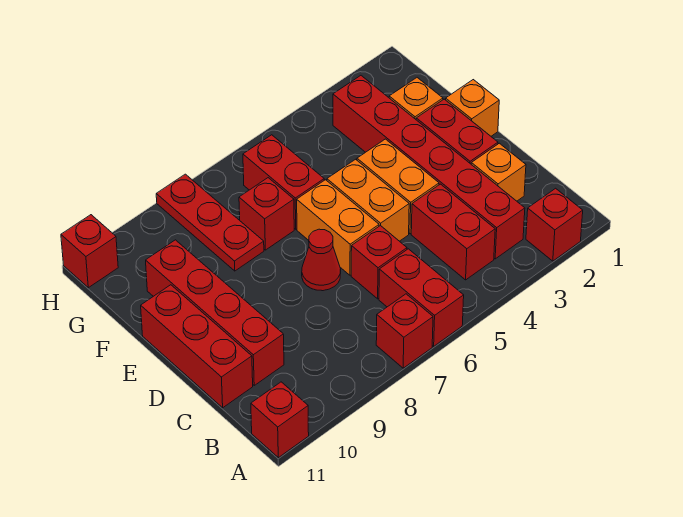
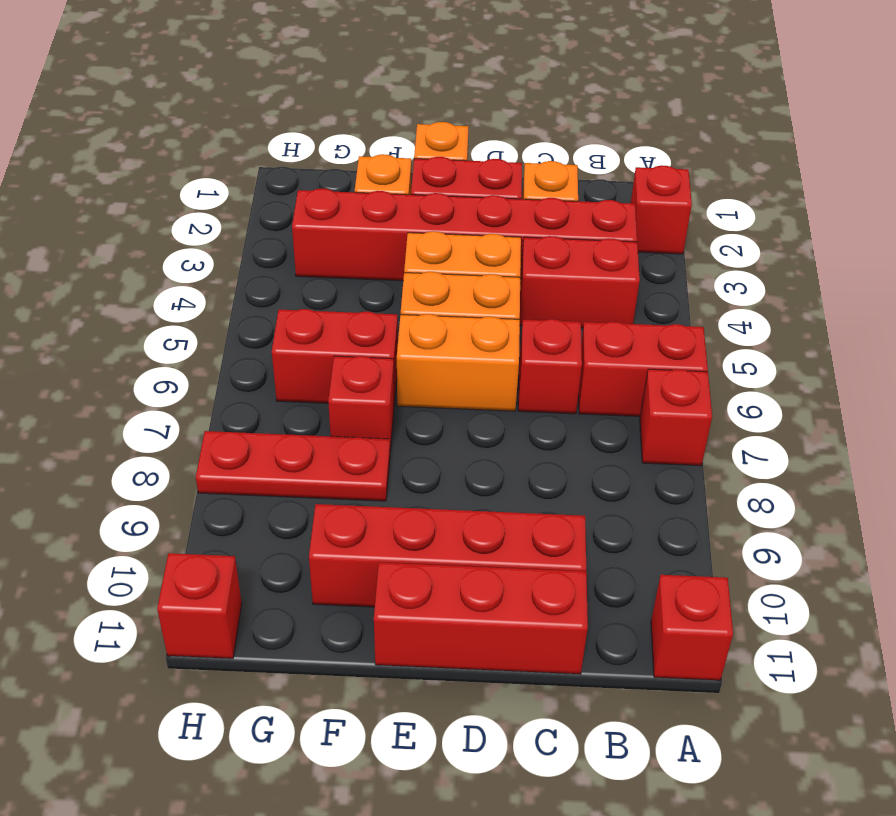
red 1x1 cone [302,229,341,291] -> none

